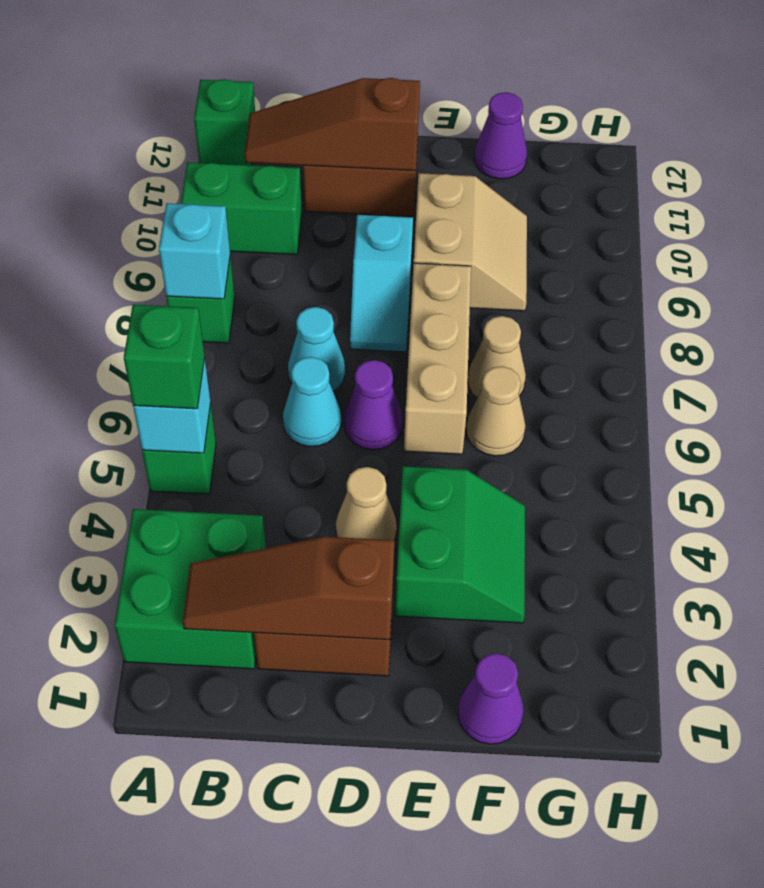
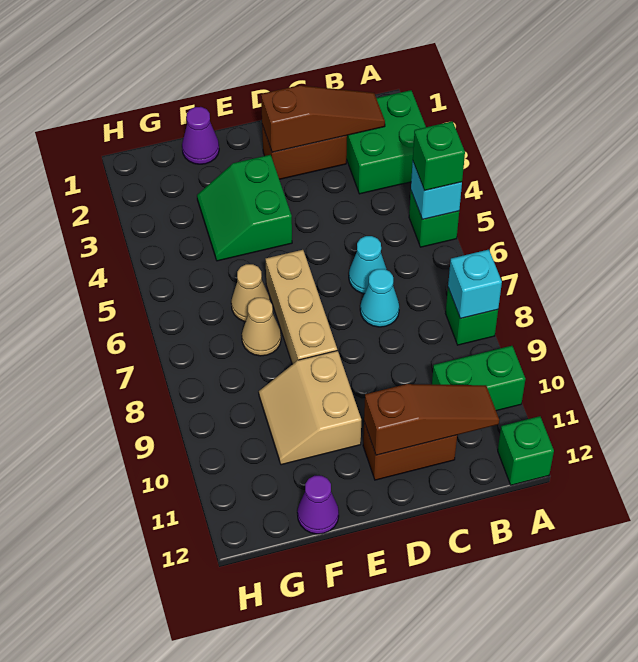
tan 1x1 cone [336,467,397,540] -> none
purple 1x1 cone [344,360,402,450] -> none
cyan 1x2 slope [350,215,413,352] -> none

